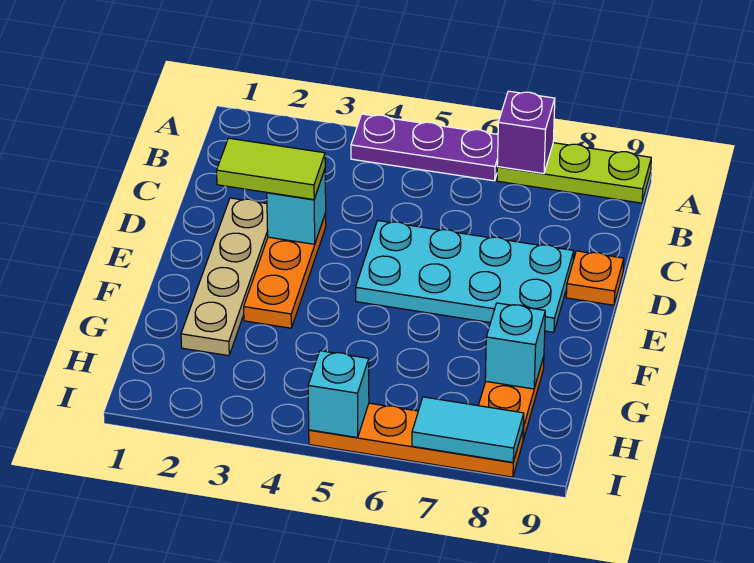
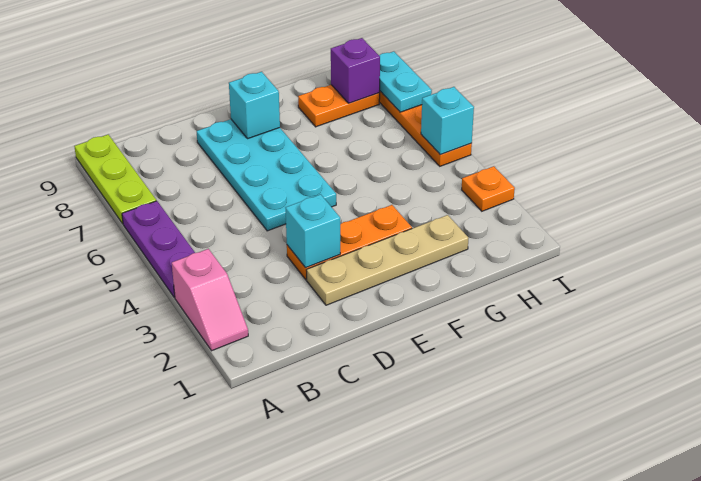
none -> pink 1x2 slope [172,249,248,351]
purple 1x1 brick [497,91,555,173] -> purple 1x1 brick moved to [331,38,380,103]
lime 1x2 tile [217,138,325,200] -> none
orange 1x1 plate [566,251,624,305] -> orange 1x1 plate moved to [462,166,515,211]
cyan 1x1 brick [485,303,545,389] -> cyan 1x1 brick moved to [229,72,280,139]
cyan 1x2 tile [412,397,524,462] -> cyan 1x2 plate [379,51,432,112]

